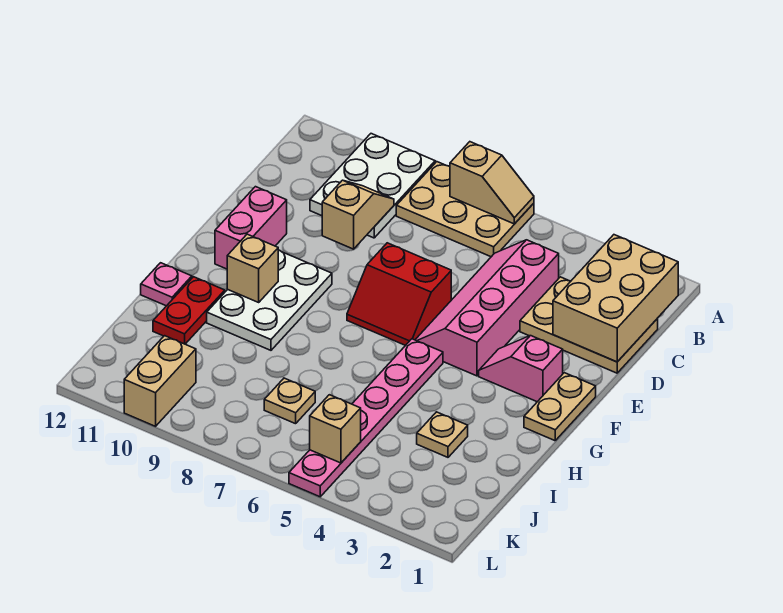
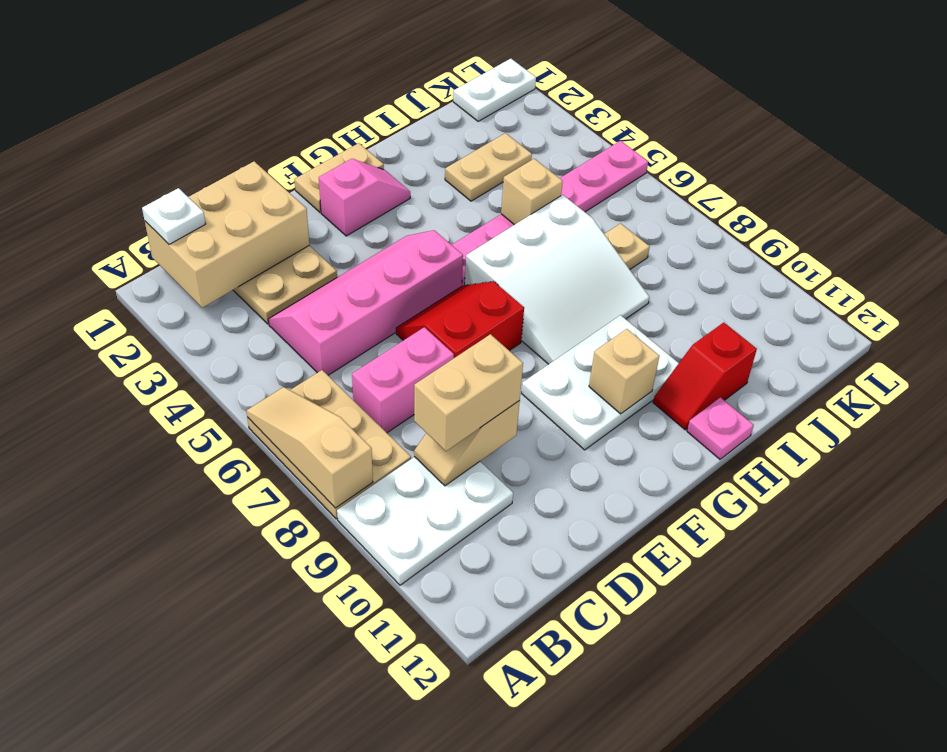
tan 1x2 slope [450,142,534,224] -> tan 1x3 slope [246,387,373,508]
none -> white 1x1 plate [142,188,205,244]
pink 2x4 slope [415,240,559,376] -> pink 2x4 slope turned to [268,230,463,375]
red 2x2 slope [347,243,451,346] -> red 2x2 slope turned to [396,281,524,358]
pink 1x2 brick [215,187,287,269] -> pink 1x2 brick moved to [352,327,454,433]
pink 1x2 slope [479,336,563,402] -> pink 1x2 slope turned to [319,159,410,236]
none -> white 3x3 slope [465,195,649,364]
red 1x2 plate [153,277,225,344] -> red 1x2 slope [653,322,757,430]
tan 1x1 plate [417,412,468,457] -> tan 1x2 plate [445,133,532,201]
none -> white 1x2 plate [453,59,536,121]
tan 1x1 brick [310,395,361,463] -> tan 1x1 brick moved to [501,159,563,225]
tan 1x2 brick [124,336,196,426] -> tan 1x2 brick moved to [414,334,523,451]

